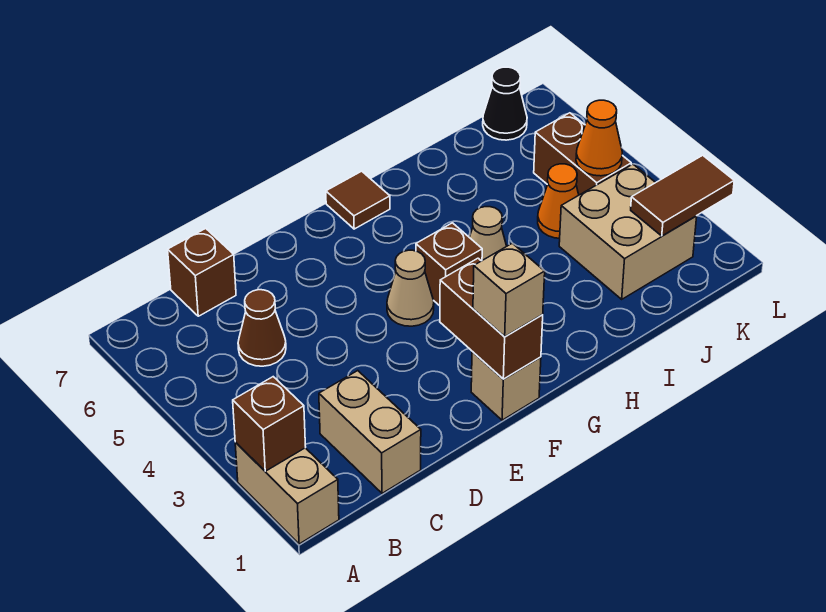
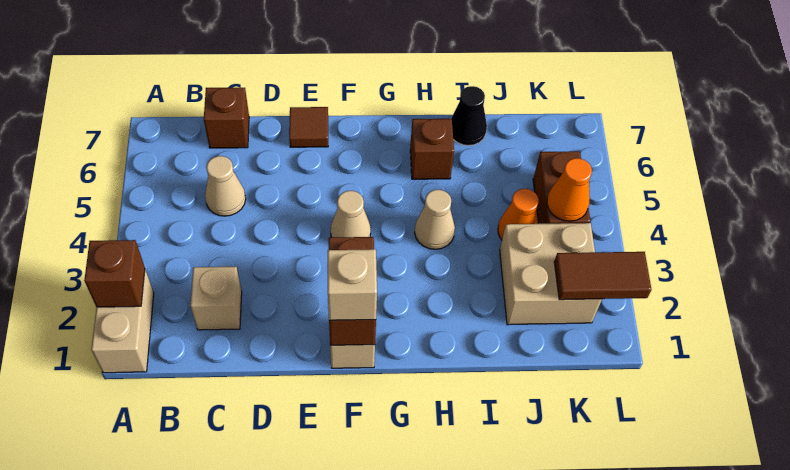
tan 1x2 brick [319,371,421,493] -> tan 1x1 brick [190,267,242,330]
brown 1x1 cone [238,290,286,366] -> tan 1x1 cone [205,156,246,216]
brown 1x1 brick [416,223,482,306] -> brown 1x1 brick moved to [410,119,454,179]
brown 1x1 tile [326,171,390,229] -> brown 1x1 tile moved to [289,107,328,147]
black 1x1 cone [483,67,527,140] -> black 1x1 cone moved to [451,86,487,146]

